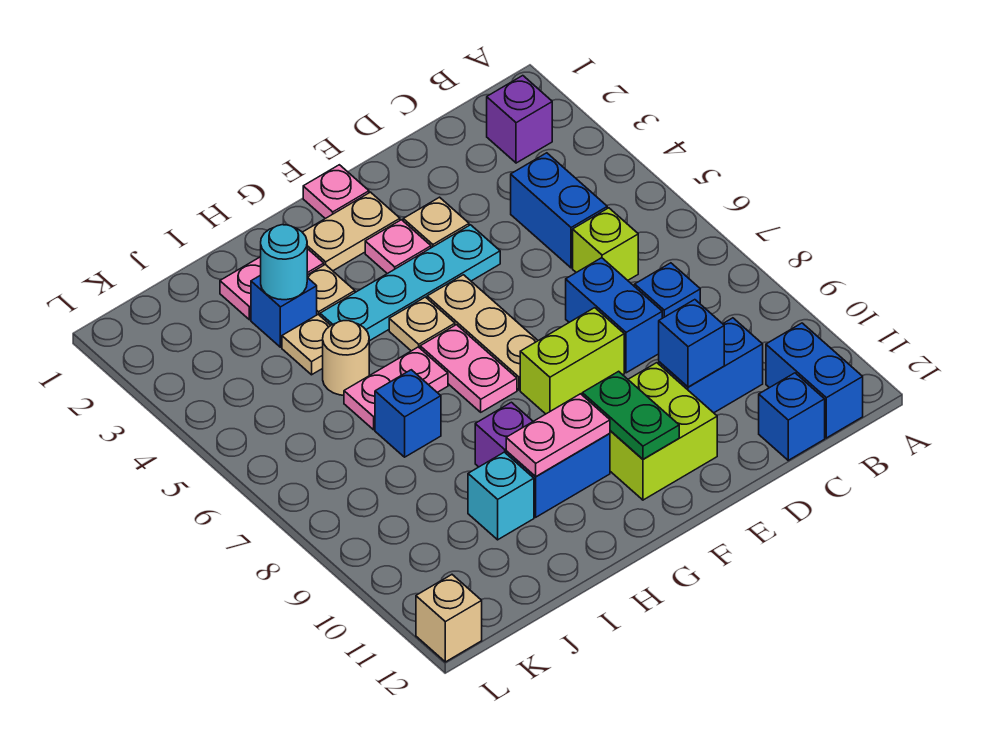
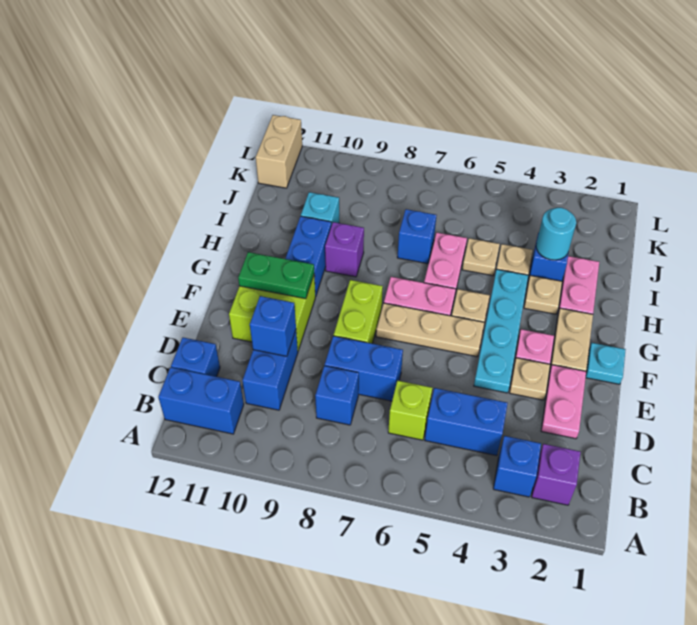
none -> blue 1x1 brick [493,436,541,497]
pink 1x1 plate [303,165,369,219] -> cyan 1x1 plate [586,343,626,384]
pink 1x2 plate [506,394,610,477] -> pink 1x2 plate moved to [541,365,586,439]
tan 1x1 round brick [323,321,369,395] -> tan 1x1 plate [462,238,500,276]
tan 1x1 brick [416,575,482,662] -> tan 1x2 brick [256,115,302,188]

